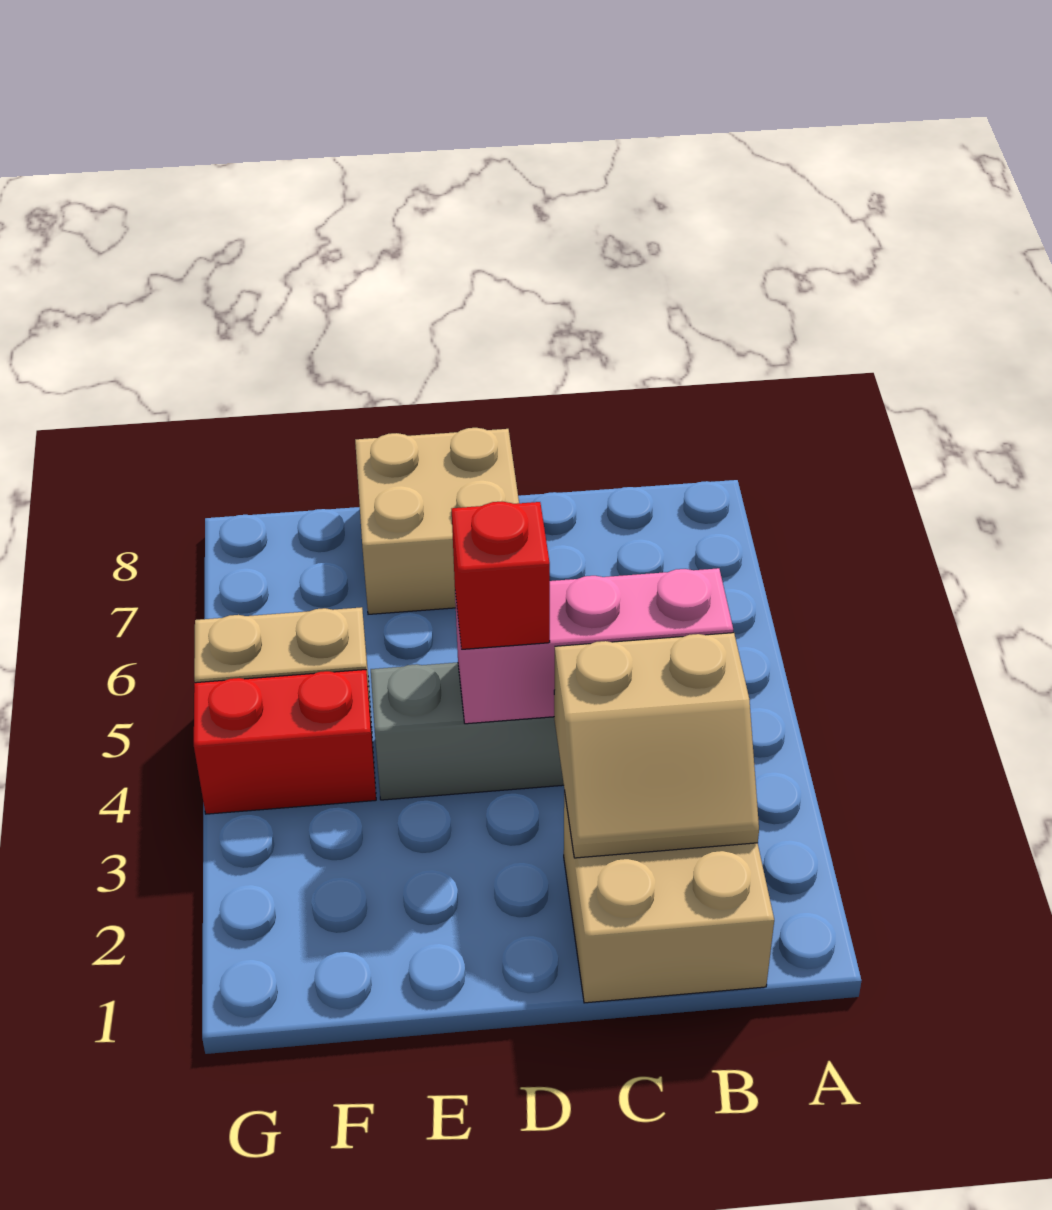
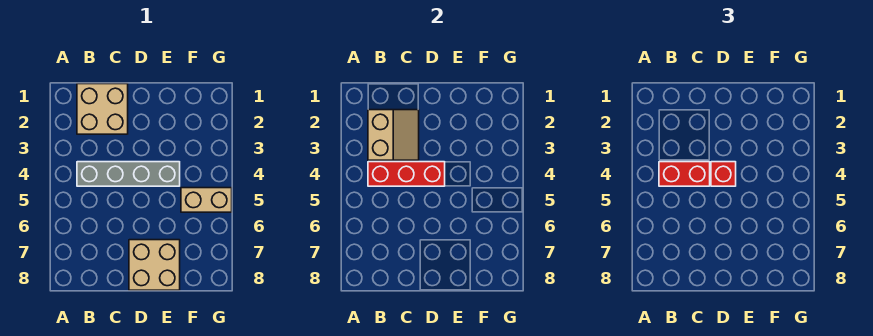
tan 2x2 slope [554,633,759,858] -> tan 2x2 slope turned to [368,110,419,160]
pink 1x3 brick [455,568,733,724] -> red 1x3 brick [368,162,445,186]
red 1x2 brick [194,670,376,814] -> red 1x2 brick moved to [659,162,710,186]

